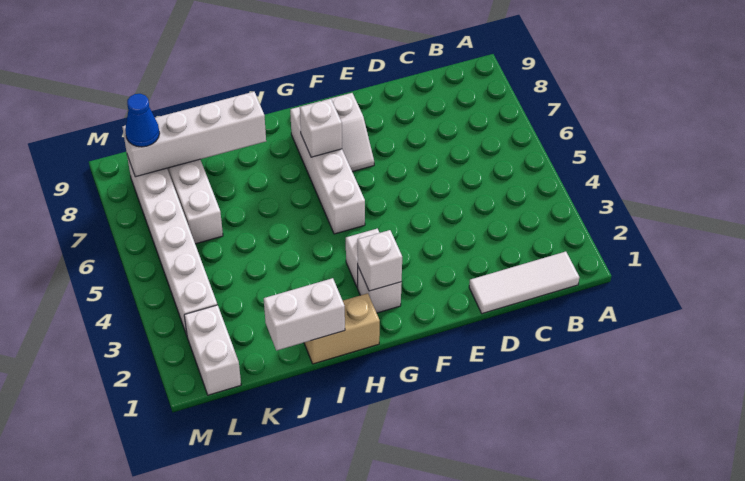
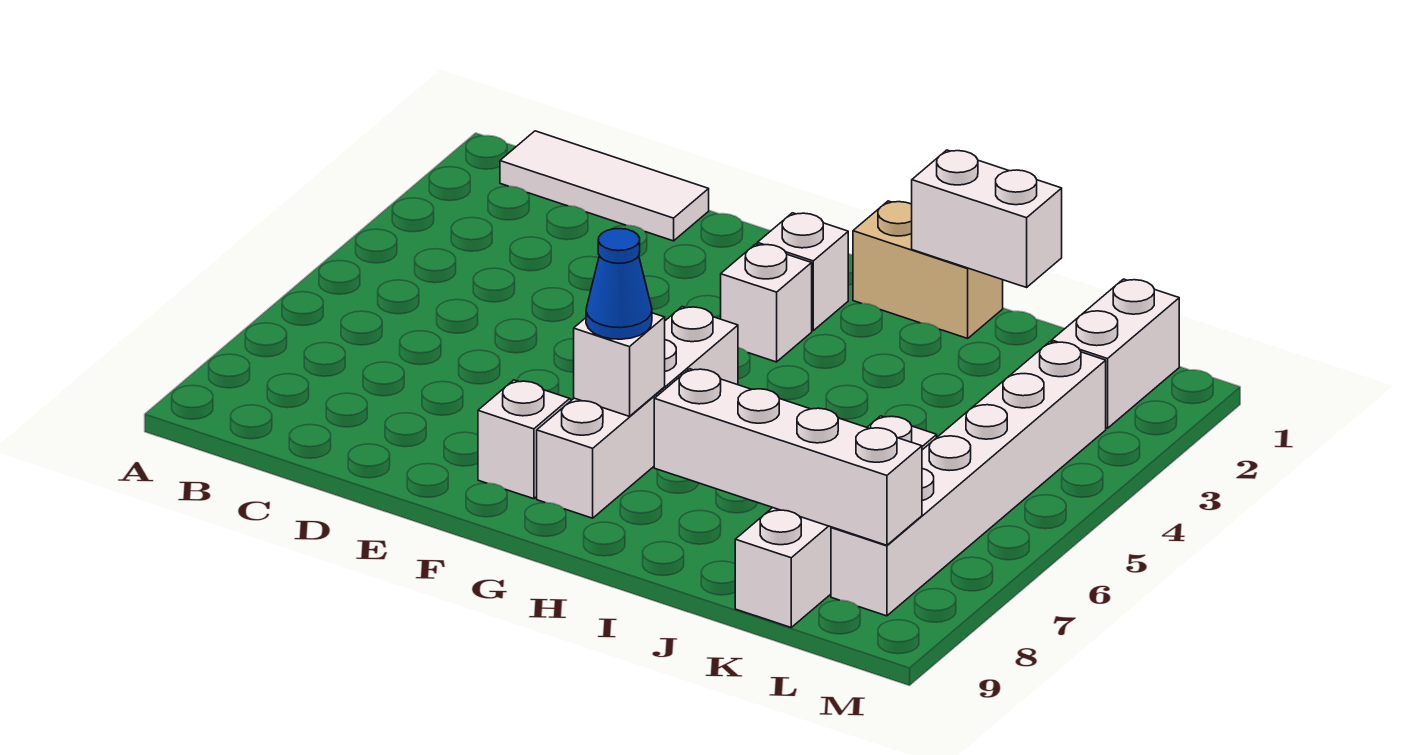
white 1x1 brick [358,230,402,291] -> none
blue 1x1 cone [125,94,160,147] -> blue 1x1 cone moved to [586,229,652,339]

